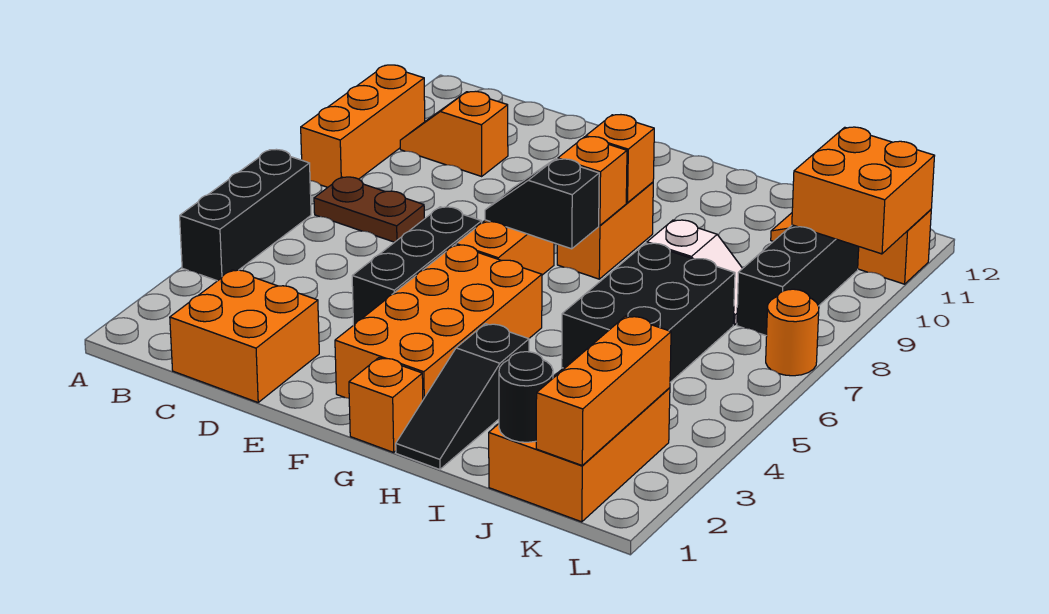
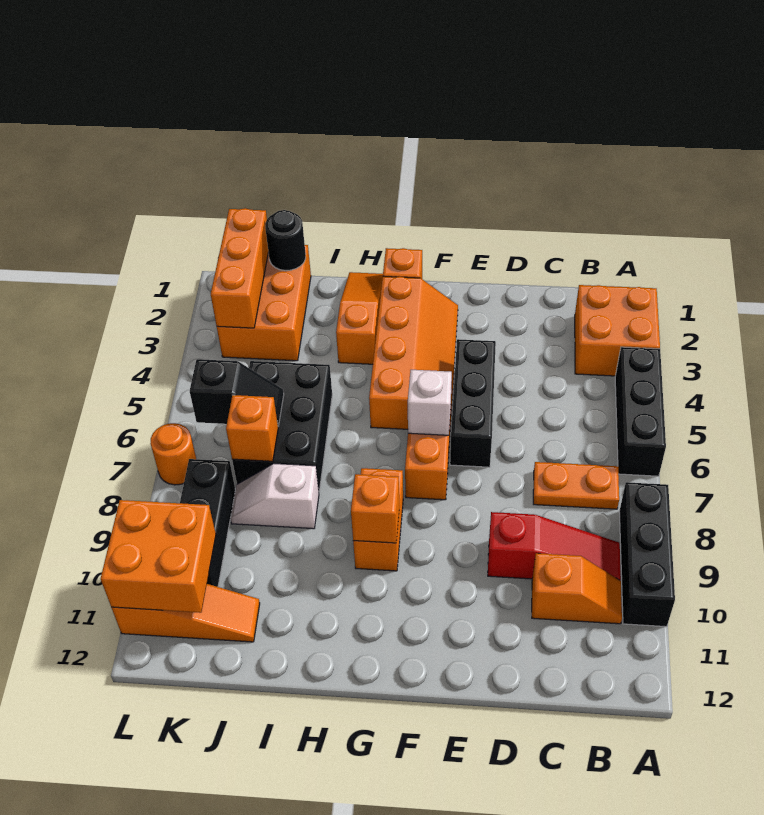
orange 1x3 brick [301,65,425,187] -> black 1x3 brick [619,482,675,627]
brown 1x2 plate [314,177,424,242] -> orange 1x2 plate [533,462,619,509]
none -> red 1x3 slope [488,512,621,580]
orange 2x2 brick [170,270,319,402] -> orange 2x2 brick moved to [575,285,660,376]
orange 2x4 brick [335,245,542,399] -> orange 2x4 slope [369,276,458,429]
none -> white 1x1 brick [408,370,452,435]
black 1x2 slope [485,159,599,249] -> black 1x2 slope moved to [190,359,284,426]
orange 1x1 brick [558,137,627,226] -> orange 1x1 brick moved to [226,395,278,461]
black 1x3 slope [396,324,529,470] -> orange 1x3 slope [336,272,383,364]

